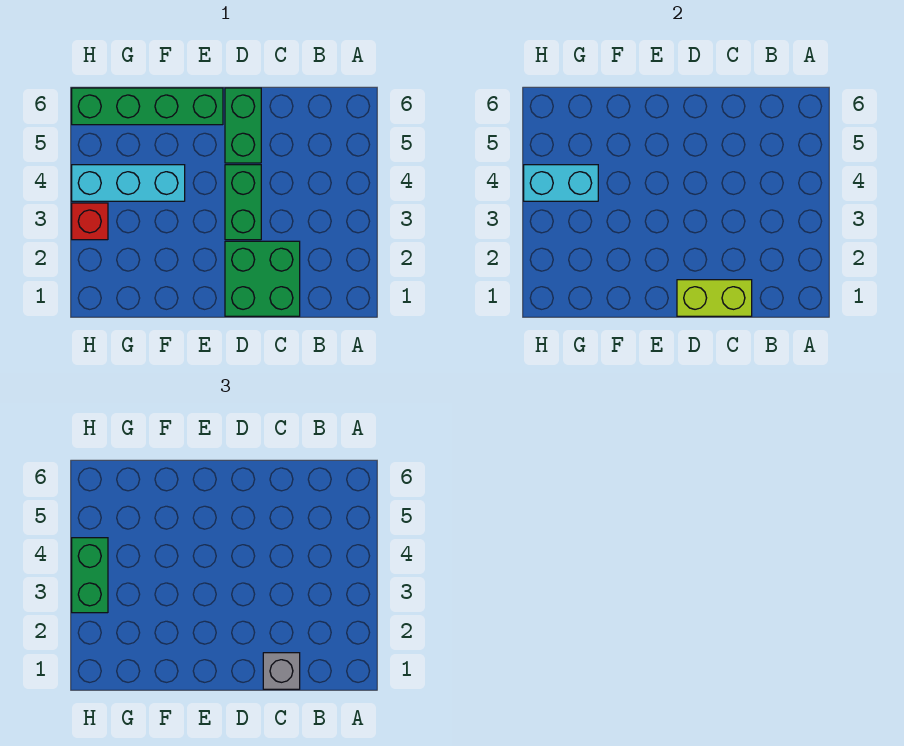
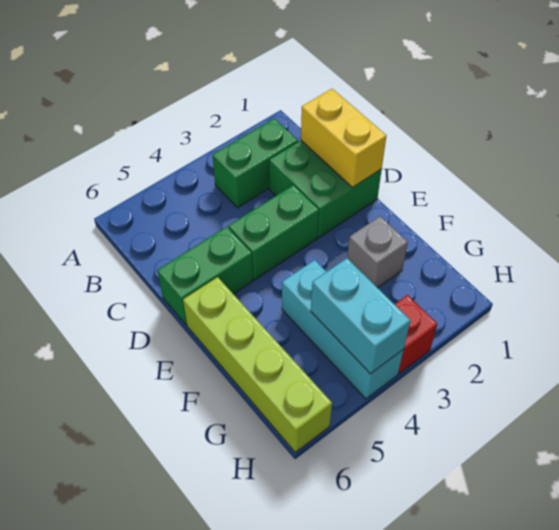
lime 1x2 brick [677,280,752,316] -> yellow 1x2 brick [301,89,386,188]
grey 1x1 brick [263,653,300,689] -> grey 1x1 brick moved to [347,216,408,288]
green 1x4 brick [72,88,223,125] -> lime 1x4 brick [183,277,332,452]
green 1x2 brick [72,538,108,613] -> green 1x2 brick moved to [213,118,298,208]

